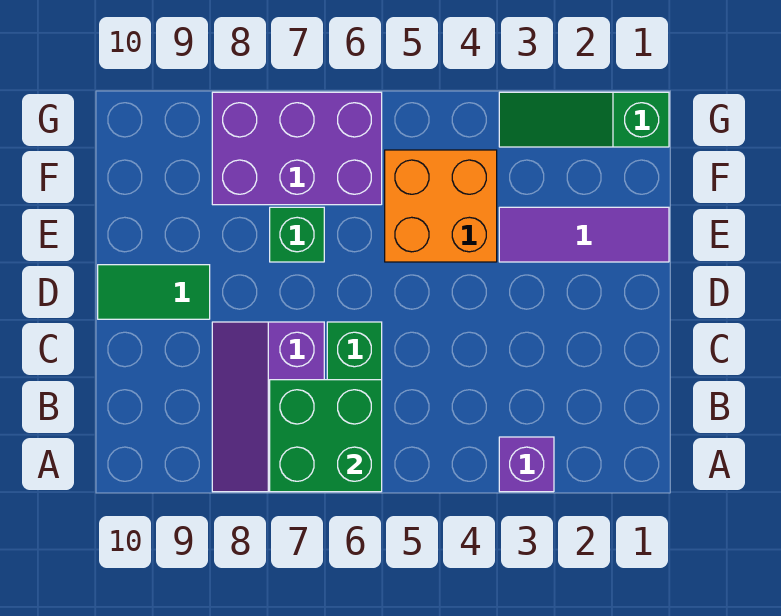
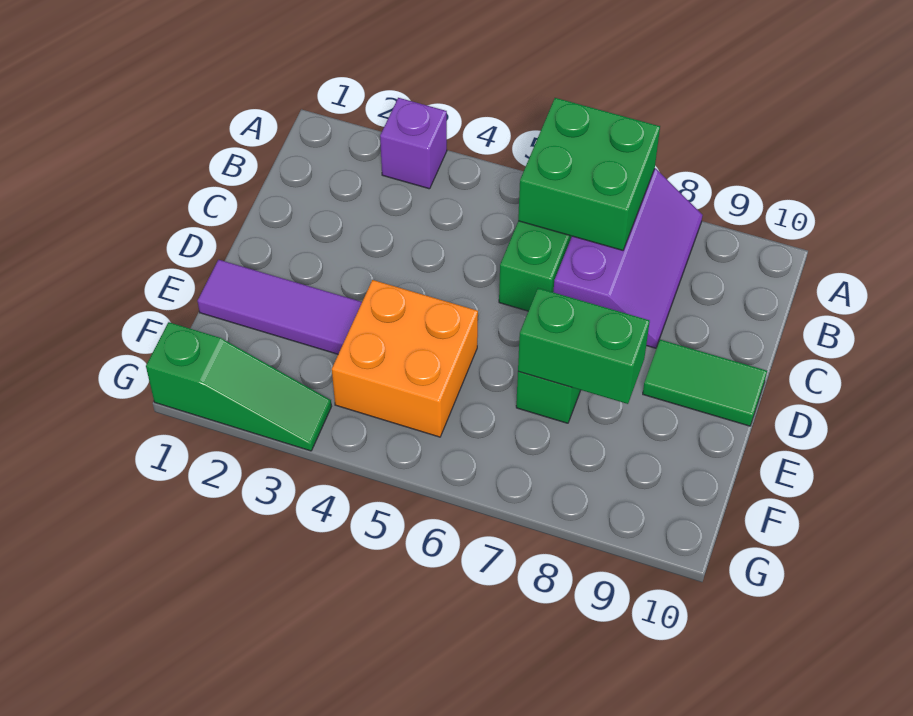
none -> green 1x2 brick [518,288,650,404]
purple 2x3 brick [212,92,382,205] -> none

